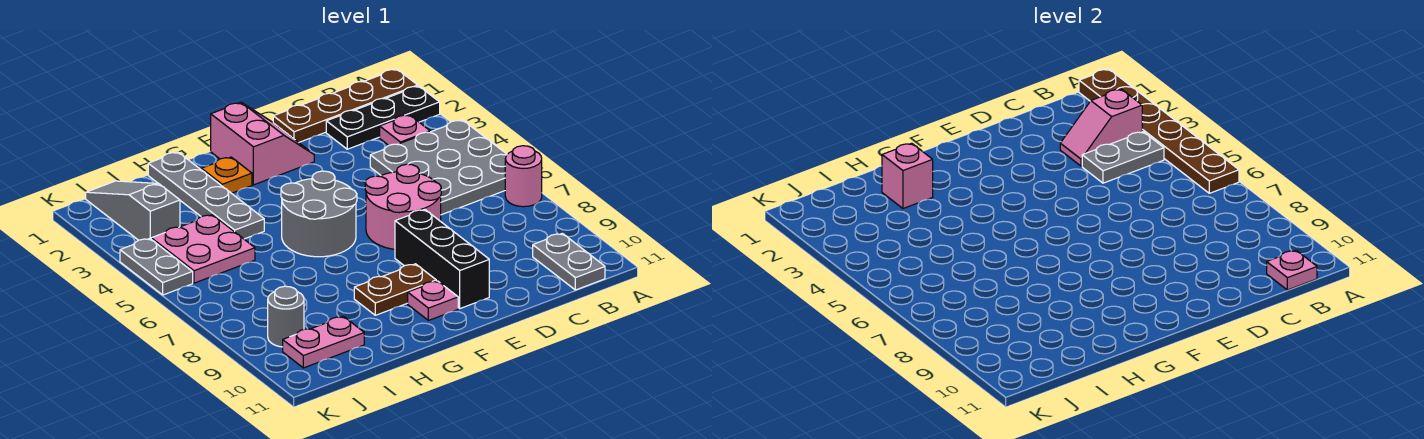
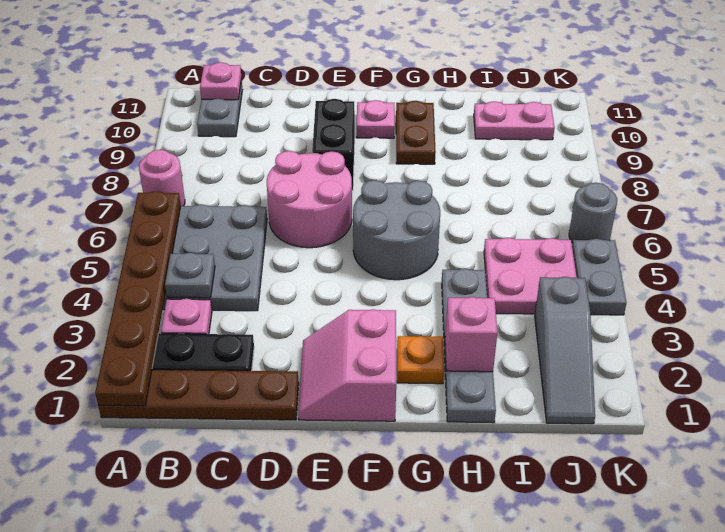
pink 1x2 slope [1060,89,1142,166] -> none
grey 1x2 plate [1082,132,1164,183] -> grey 1x1 plate [165,253,215,298]
black 1x3 brick [395,210,489,308] -> black 1x2 brick [312,99,355,190]
brown 1x2 plate [354,264,436,315] -> brown 1x2 plate turned to [396,101,436,164]
grey 1x1 round brick [268,286,304,347] -> grey 1x1 round brick moved to [569,183,617,243]

